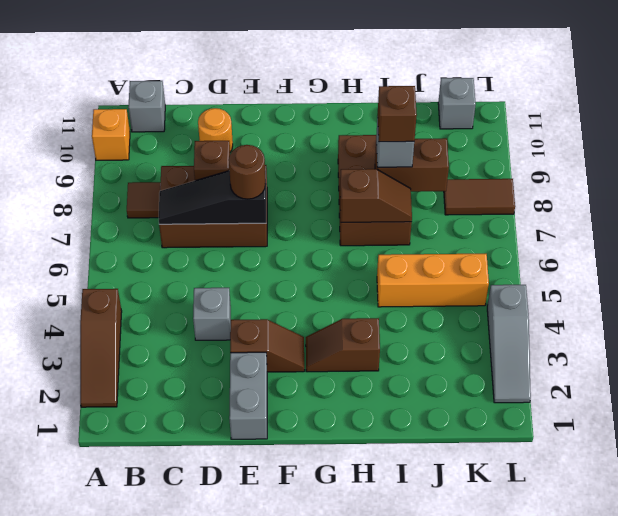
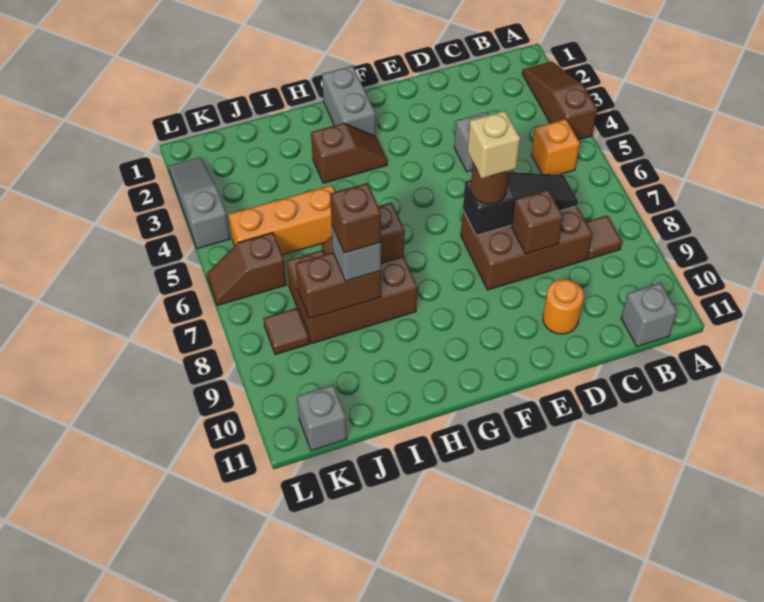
orange 1x1 brick [92,109,130,160] -> orange 1x1 brick moved to [531,119,580,175]
grey 1x2 brick [229,352,267,439] -> grey 1x2 brick moved to [322,66,376,136]
brown 1x2 slope [230,319,304,372] -> brown 1x2 slope moved to [207,233,287,306]
none -> tan 1x1 brick [467,111,520,179]
brown 2x3 brick [338,135,412,246] -> brown 2x3 brick turned to [286,250,417,343]
brown 1x2 tile [444,179,515,215] -> brown 1x1 tile [263,308,310,355]

